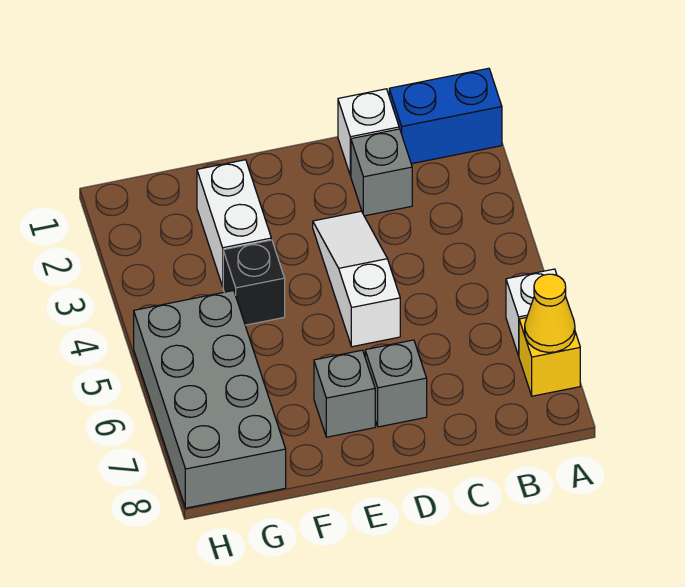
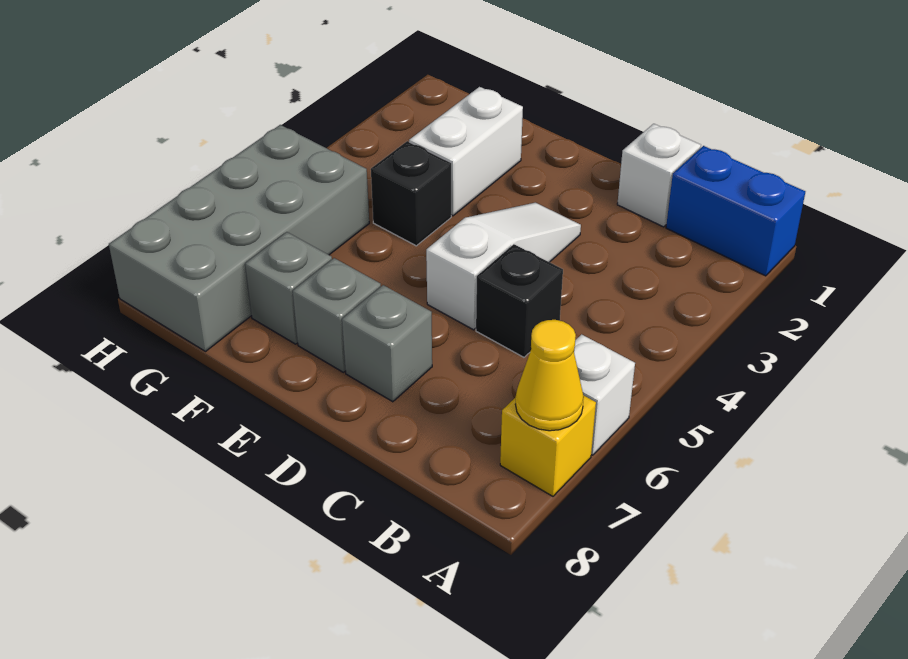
grey 1x1 brick [351,129,412,216] -> grey 1x1 brick moved to [245,232,332,344]
none -> black 1x1 brick [476,244,563,357]

